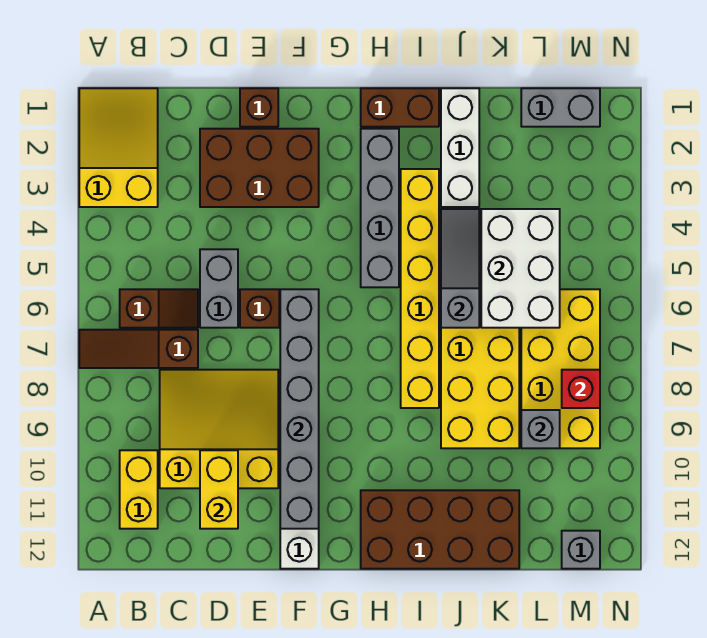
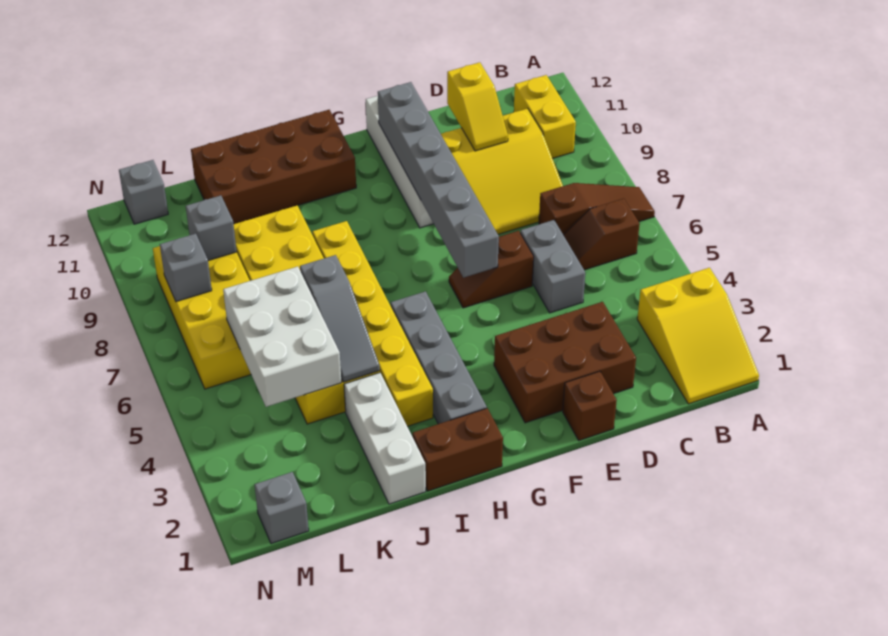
yellow 1x2 brick [200,450,238,529] -> yellow 1x2 slope [447,62,508,151]
grey 1x2 brick [521,88,600,127] -> grey 1x1 brick [255,472,309,544]
red 1x1 brick [562,370,600,408] -> grey 1x1 brick [160,234,212,302]

